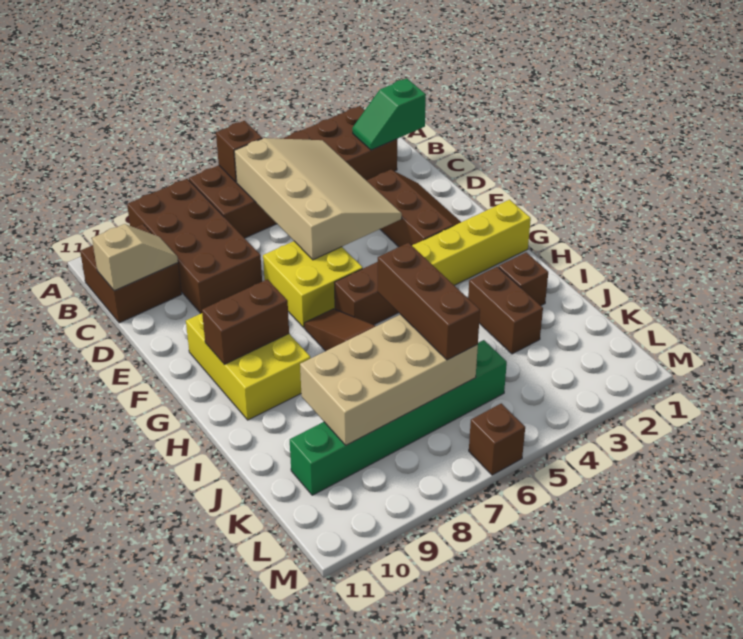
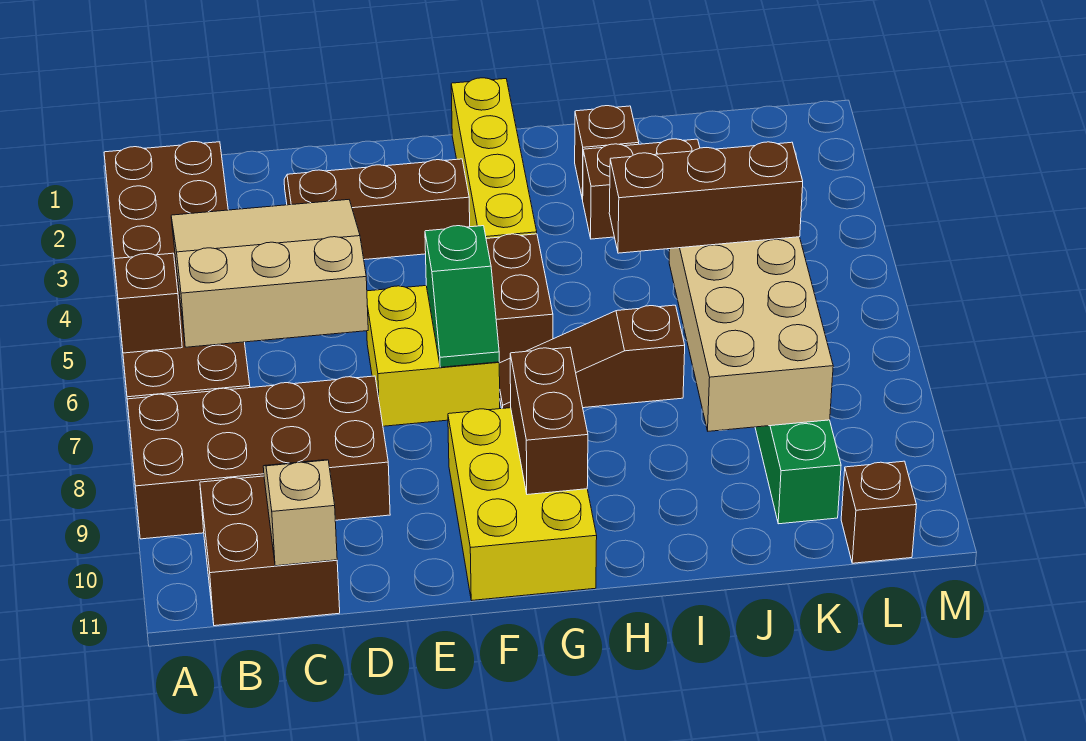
green 1x2 slope [352,78,426,150] -> green 1x2 slope moved to [425,226,499,367]
tan 3x4 slope [234,138,402,260] -> tan 3x3 slope [171,200,368,347]
yellow 2x3 brick [186,313,311,420] -> yellow 2x3 brick turned to [448,408,597,600]
brown 1x1 brick [469,403,525,475] -> brown 1x1 brick moved to [841,461,916,563]

